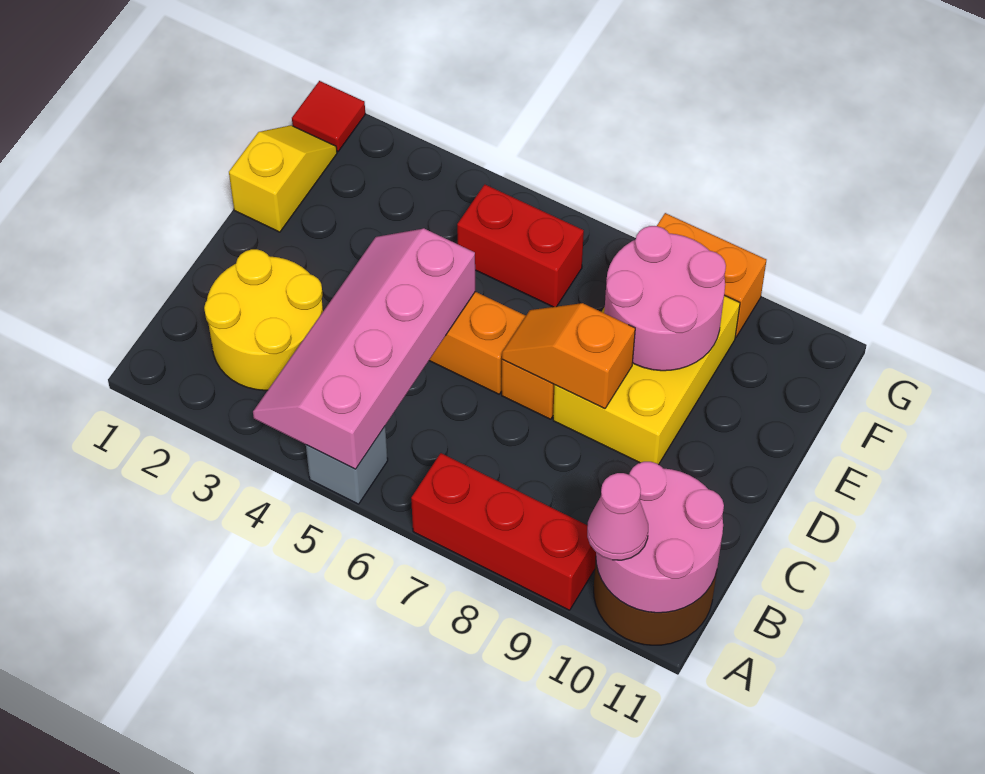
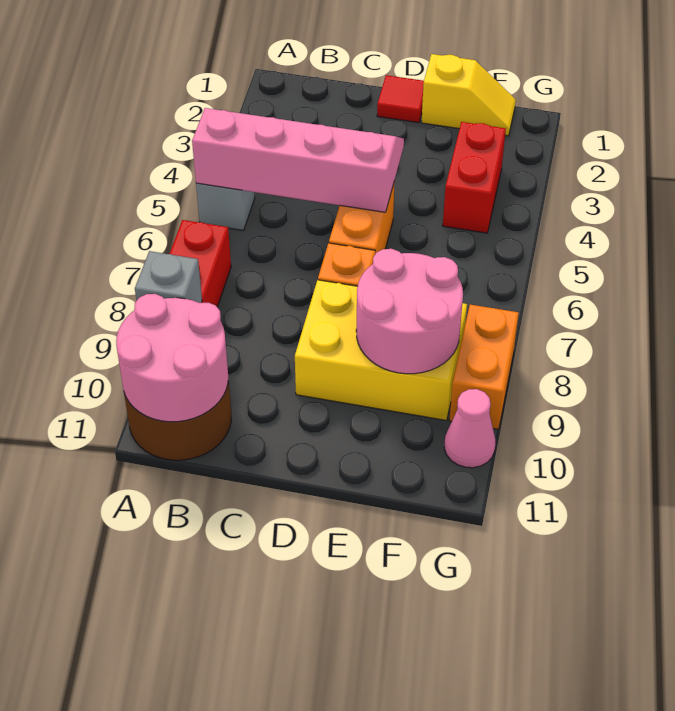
none -> grey 1x1 brick [135,251,202,303]
pink 1x1 cone [587,473,648,560] -> pink 1x1 cone moved to [444,389,495,468]
yellow 2x2 round brick [204,249,323,390] -> none
orange 1x2 slope [502,303,635,408] -> none
red 1x2 brick [457,185,584,307] -> red 1x2 brick moved to [443,122,506,233]
red 1x1 tile [292,81,365,151] -> red 1x1 tile moved to [377,75,424,123]

